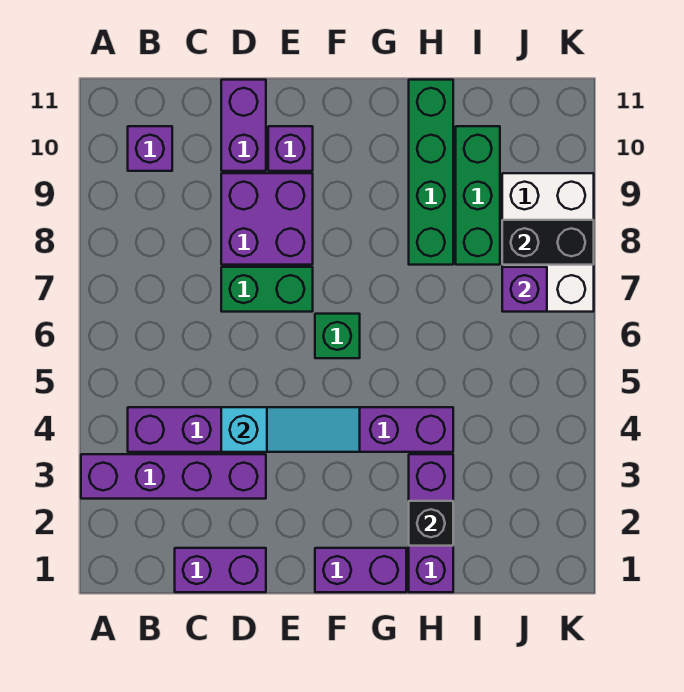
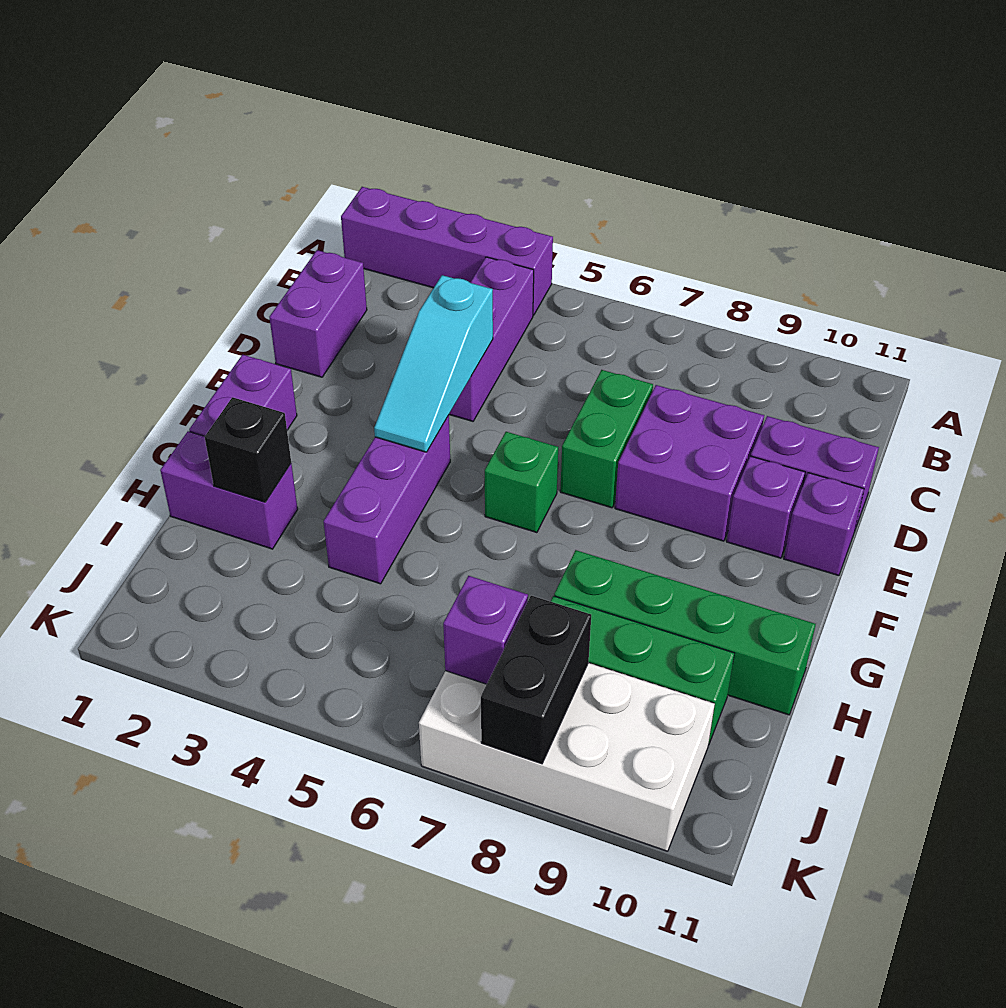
purple 1x4 brick [81,454,266,499] -> purple 1x4 brick turned to [341,187,553,315]
purple 1x1 brick [128,126,172,171] -> purple 1x1 brick moved to [784,473,864,576]
purple 1x3 brick [409,454,453,592] -> purple 1x2 brick [160,431,298,549]
white 2x3 brick [502,173,594,312] -> white 2x4 brick [419,663,715,851]

